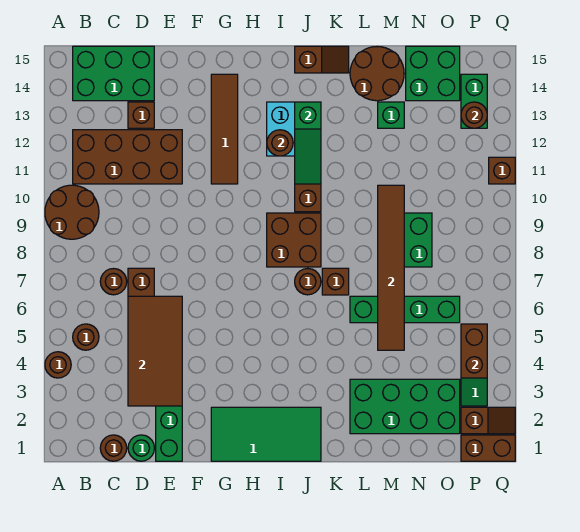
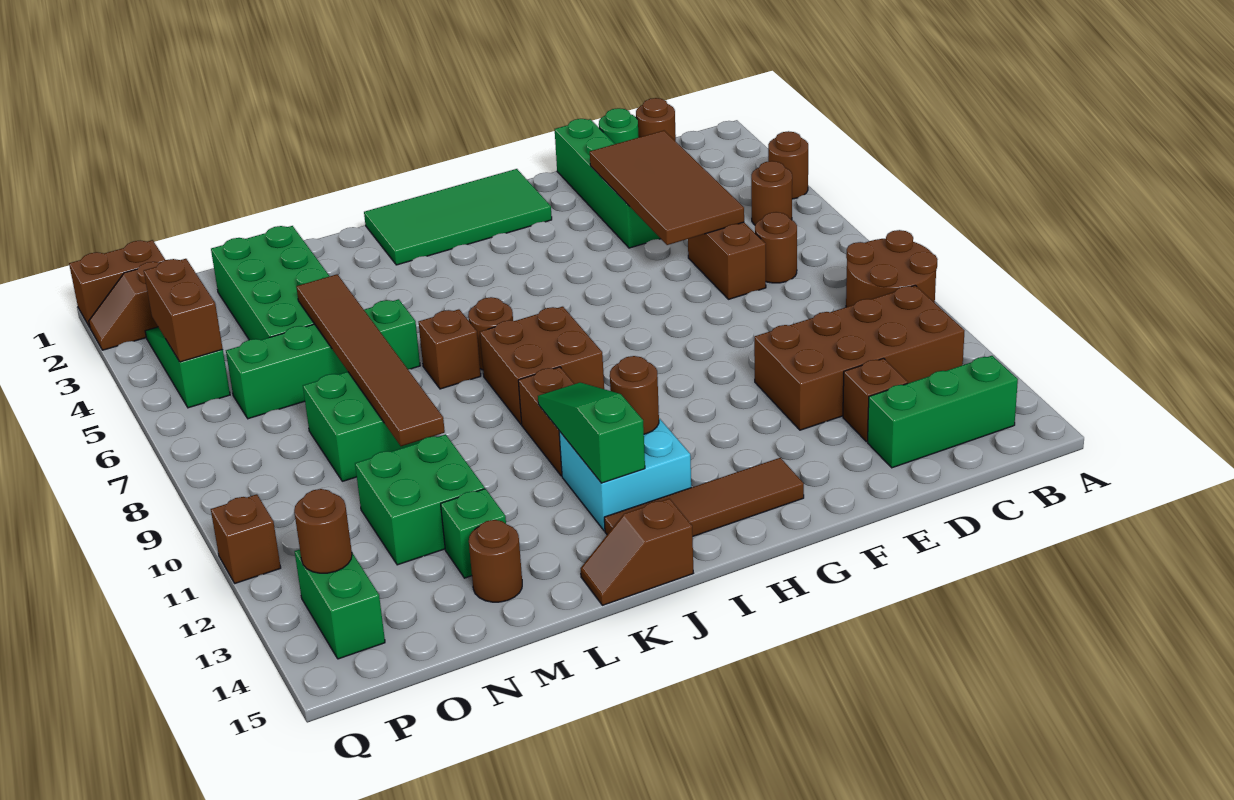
green 2x3 brick [73,46,154,101] -> green 1x3 brick [868,356,1018,468]
brown 1x4 tile [211,74,238,184] -> brown 1x4 tile turned to [604,458,804,536]
green 2x4 brick [350,379,460,434] -> green 2x4 brick turned to [211,226,330,340]
brown 2x2 round brick [350,47,404,101] -> brown 1x1 round brick [469,520,522,602]
green 2x2 brick [406,46,460,101] -> green 2x2 brick moved to [355,434,485,565]

